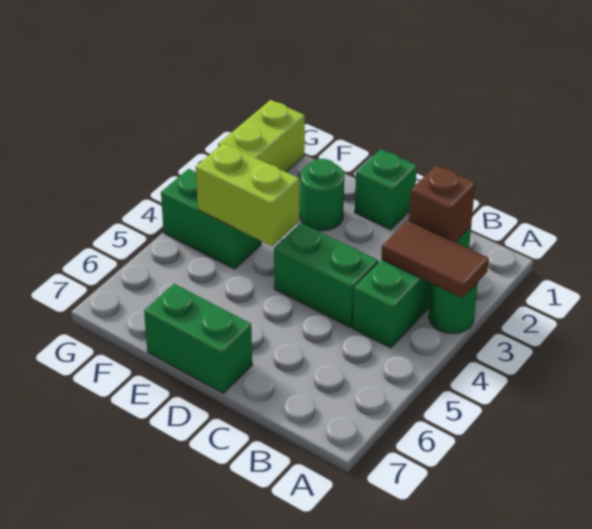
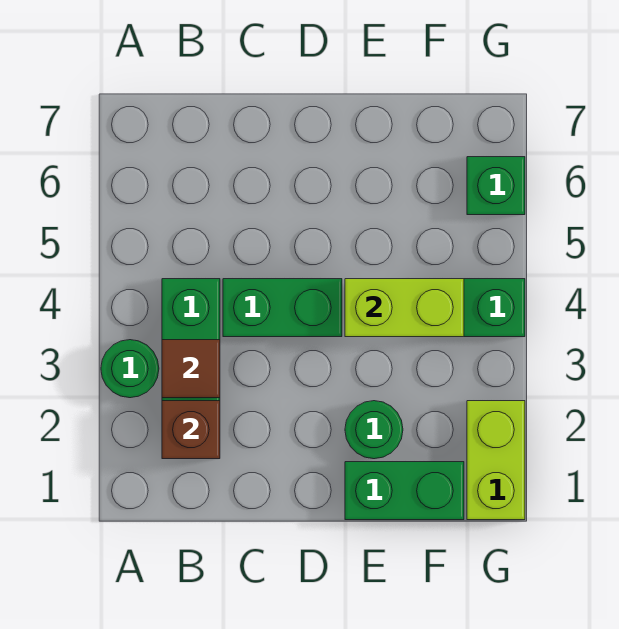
brown 1x2 tile [382,220,489,298] -> brown 1x1 tile [162,340,220,398]
green 1x1 brick [355,149,417,230] -> green 1x1 brick moved to [467,157,525,215]
green 1x2 brick [144,284,252,393] -> green 1x2 brick moved to [345,462,464,520]

